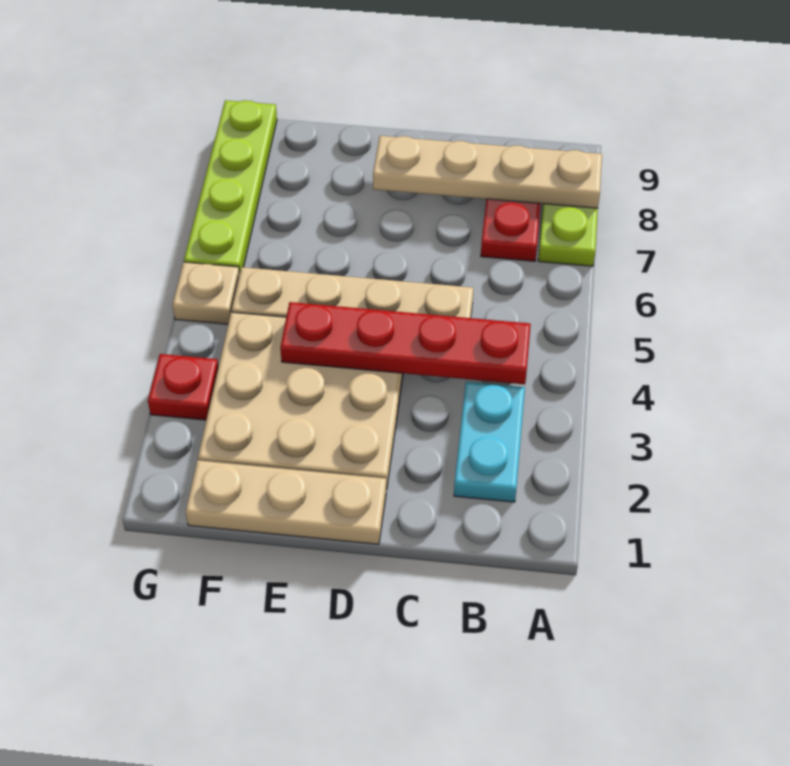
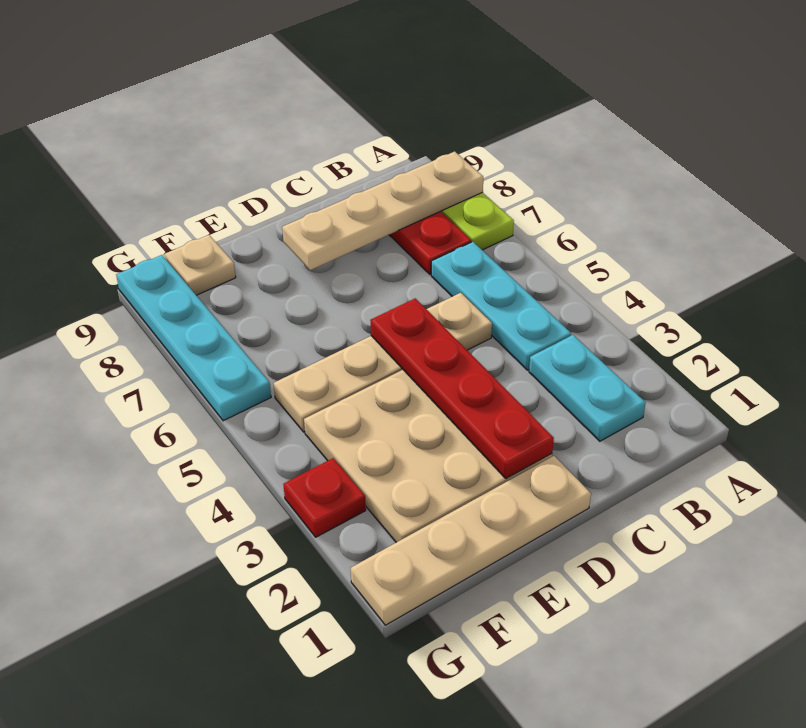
none -> cyan 1x3 plate [431,242,571,370]
red 1x4 plate [280,302,531,384] -> red 1x4 plate turned to [370,298,554,478]
tan 1x3 plate [186,460,386,544] -> tan 1x4 plate [351,456,591,625]
tan 1x1 plate [172,262,239,324] -> tan 1x1 plate moved to [164,235,236,295]
lime 1x4 plate [184,100,277,275] -> cyan 1x4 plate [116,255,271,421]

